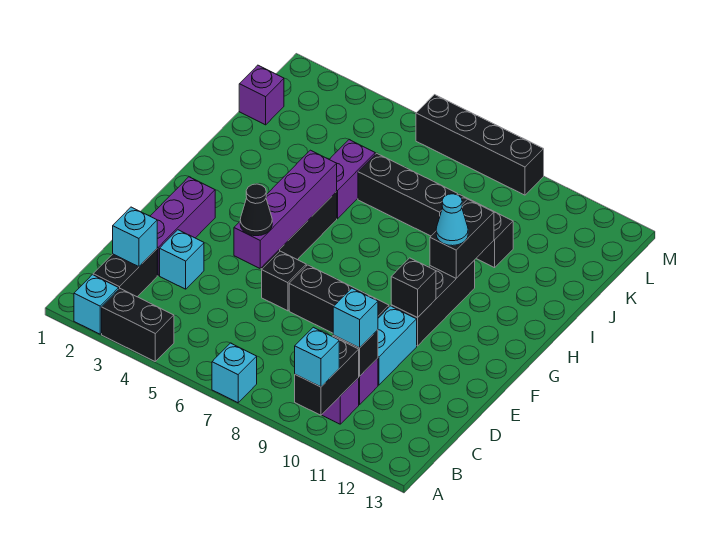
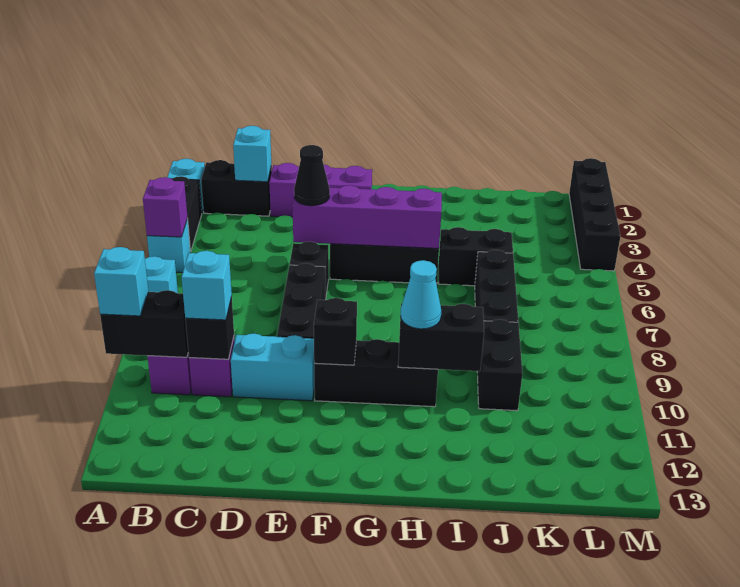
cyan 1x1 brick [160,230,204,289] -> cyan 1x1 brick moved to [147,219,191,273]
purple 1x2 brick [329,140,375,219] -> black 1x2 brick [438,227,513,286]
purple 1x1 brick [239,65,284,125] -> purple 1x1 brick moved to [143,177,187,237]
black 1x4 brick [416,95,544,195] -> black 1x4 brick moved to [569,158,620,271]

